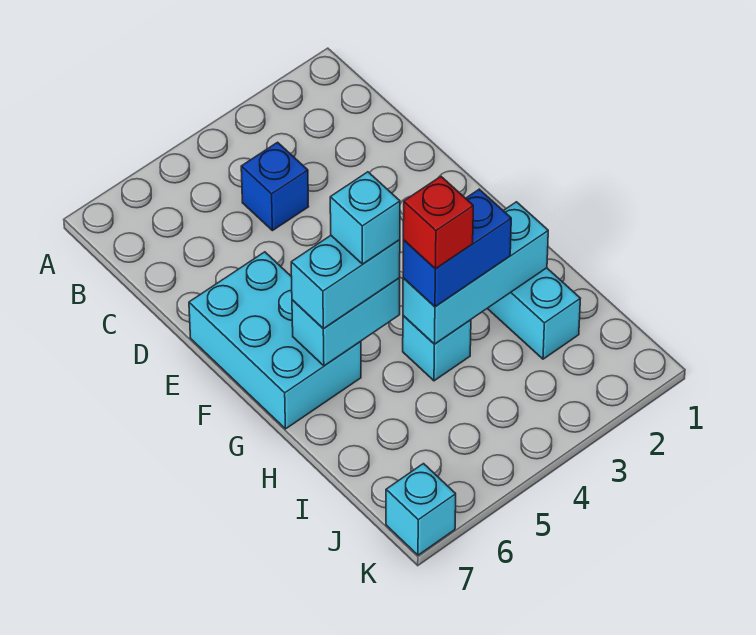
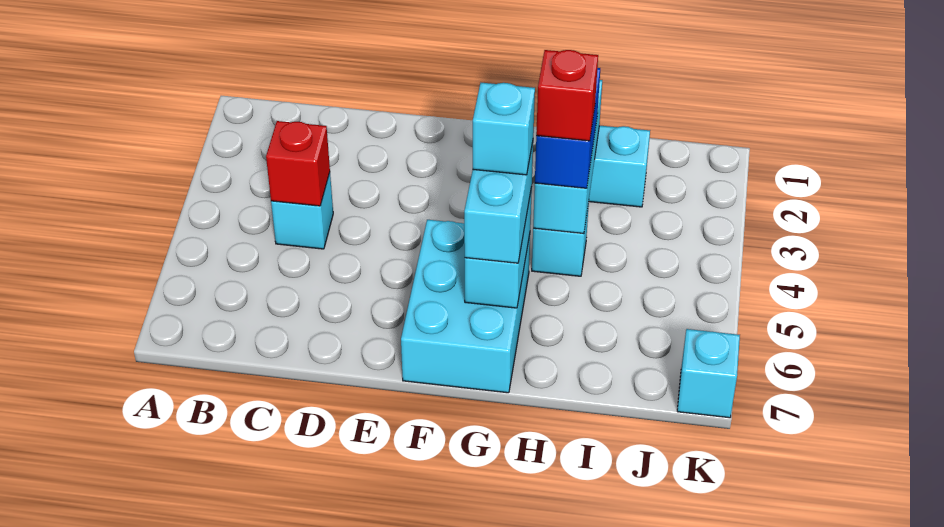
blue 1x1 brick [241,142,309,231] -> cyan 1x1 brick [271,173,333,249]
none -> red 1x1 brick [266,121,330,206]
cyan 2x3 brick [189,252,361,429] -> cyan 2x3 brick turned to [401,220,530,393]

